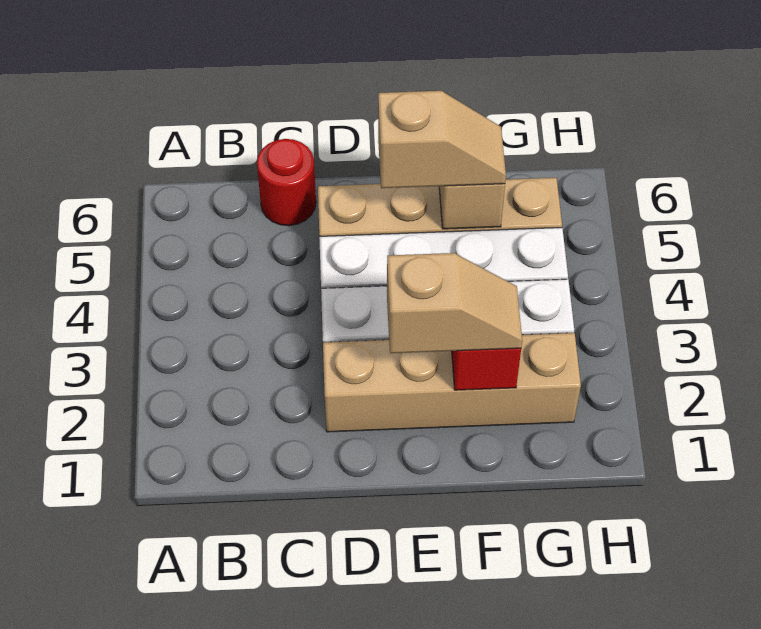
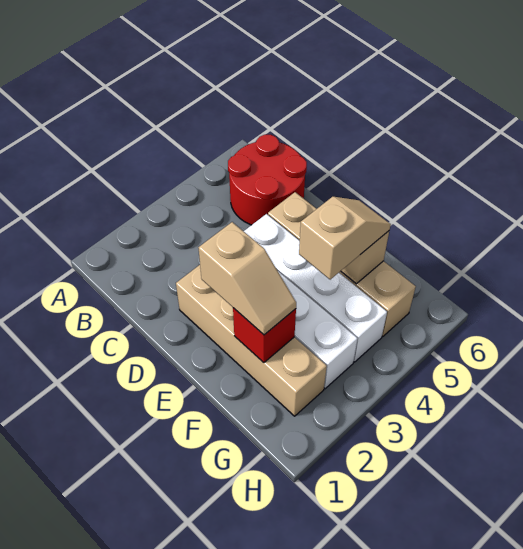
red 1x1 round brick [257,139,316,226] -> red 2x2 round brick [228,135,307,225]
tan 1x2 slope [378,91,506,188] -> tan 1x2 slope turned to [299,197,391,280]

